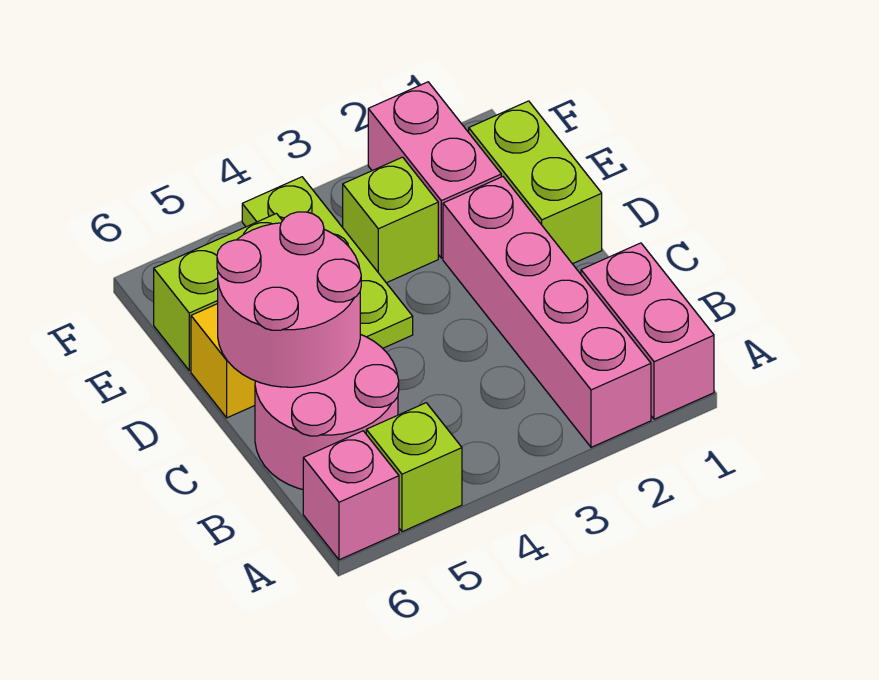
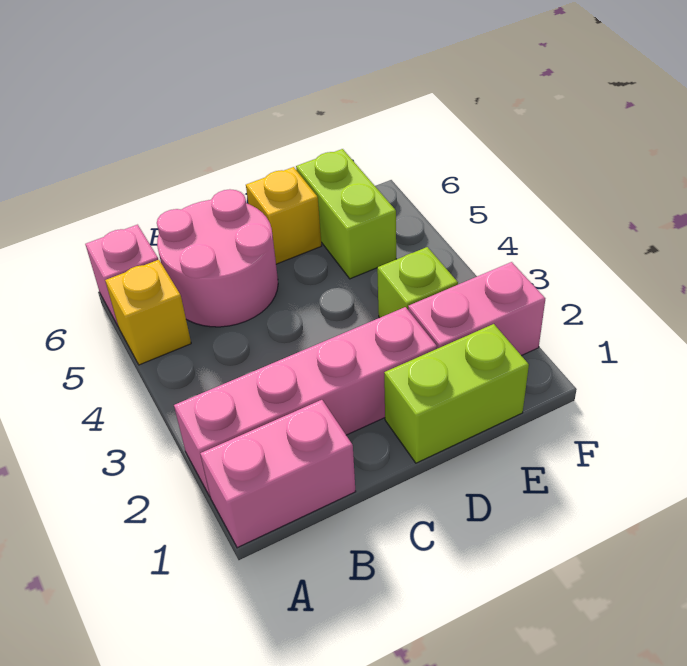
lime 1x1 brick [366,403,462,532] -> yellow 1x1 brick [105,260,191,365]
pink 2x2 round brick [217,212,361,387] -> none
lime 1x3 plate [242,177,413,348] -> none

